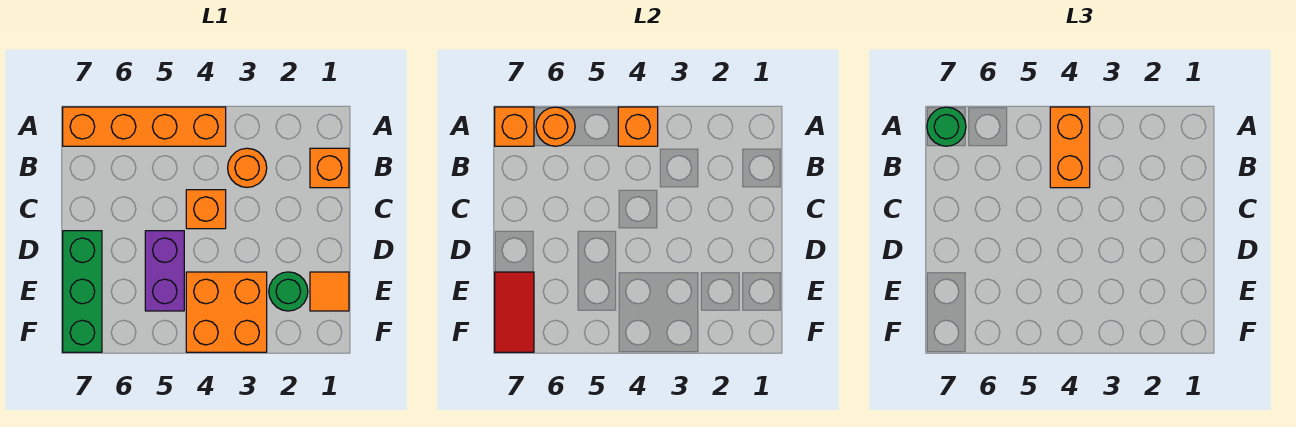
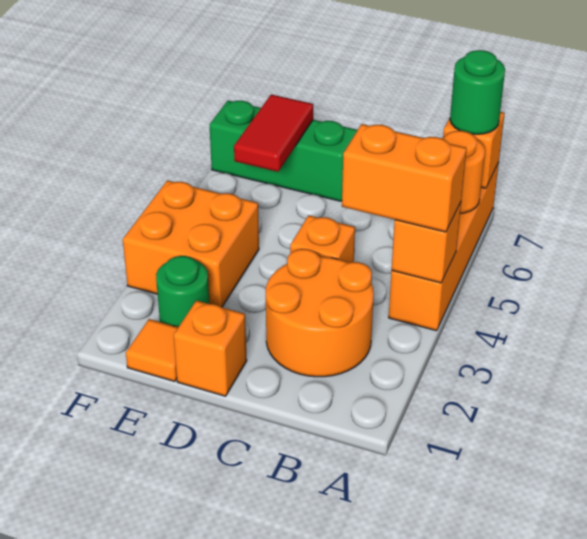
orange 1x1 brick [310,148,349,188] -> orange 1x1 brick moved to [174,301,247,396]
orange 1x1 round brick [228,148,267,187] -> orange 2x2 round brick [266,249,374,377]
purple 1x2 brick [145,231,184,311] -> none
red 1x2 tile [495,272,534,352] -> red 1x2 tile turned to [234,95,313,172]

